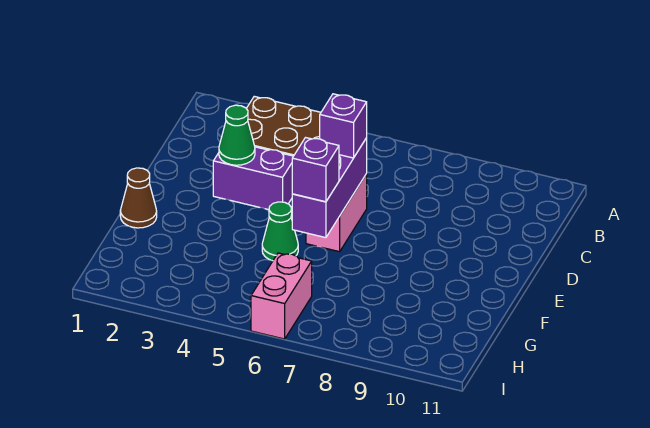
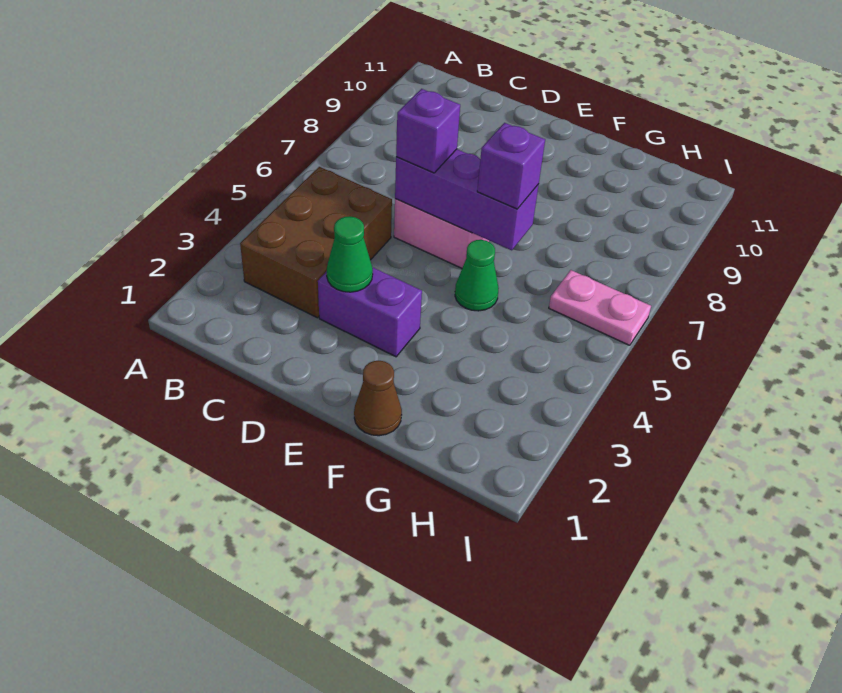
purple 1x2 brick [213,147,293,210] -> purple 1x2 brick turned to [318,267,422,357]
pink 1x2 brick [251,253,312,339] -> pink 1x2 plate [549,270,651,345]

